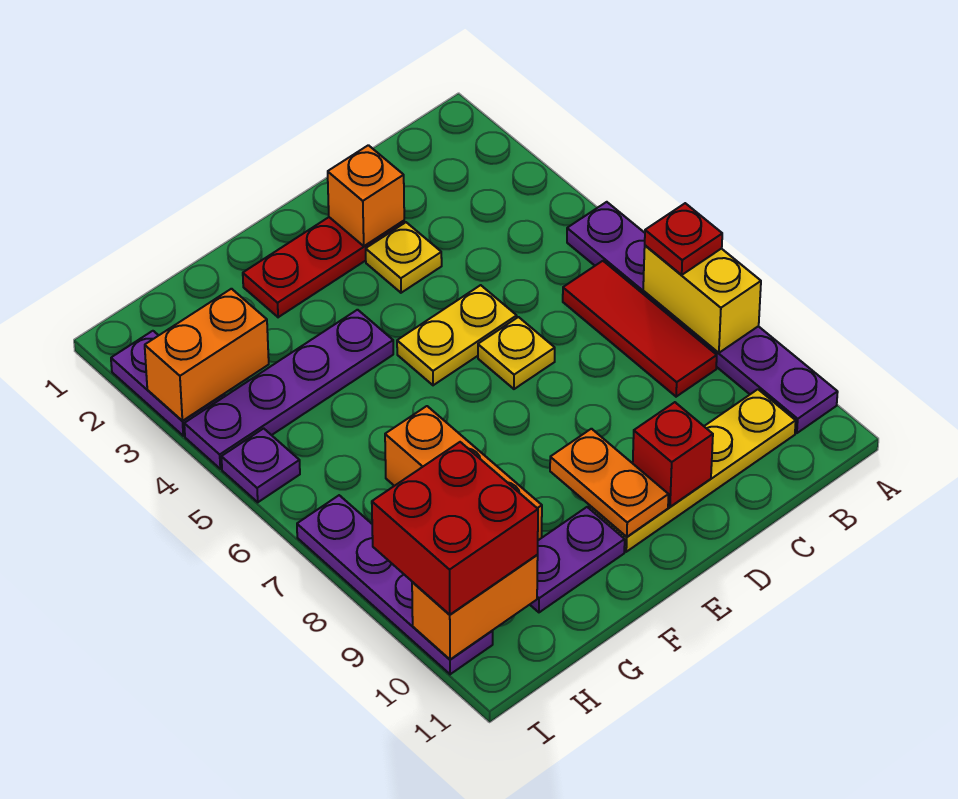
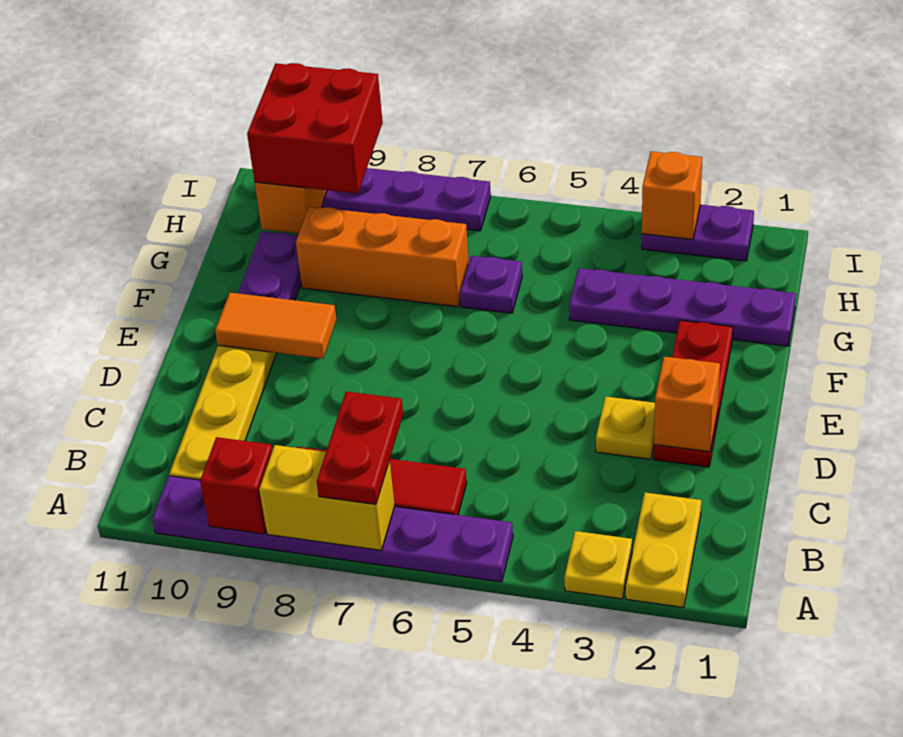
red 1x1 plate [645,203,722,275] -> red 1x2 plate [317,392,403,504]
yellow 1x2 plate [397,285,517,385] -> yellow 1x2 plate moved to [626,493,701,608]
yellow 1x1 plate [478,317,555,389] -> yellow 1x1 plate moved to [565,531,632,599]
red 1x1 brick [633,402,713,507] -> red 1x1 brick moved to [200,437,272,534]
orange 1x2 plate [550,429,669,537] -> orange 1x2 tile [215,292,336,359]
purple 1x4 plate [184,310,393,469] -> purple 1x4 plate turned to [569,268,796,346]
orange 1x2 brick [145,289,269,421] -> orange 1x1 brick [642,151,702,240]
purple 1x1 plate [222,428,300,502] -> purple 1x1 plate moved to [460,256,522,313]

